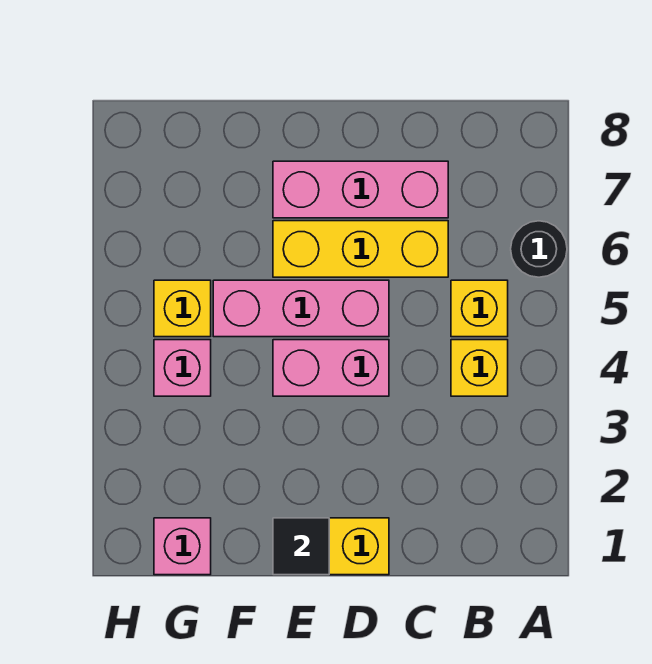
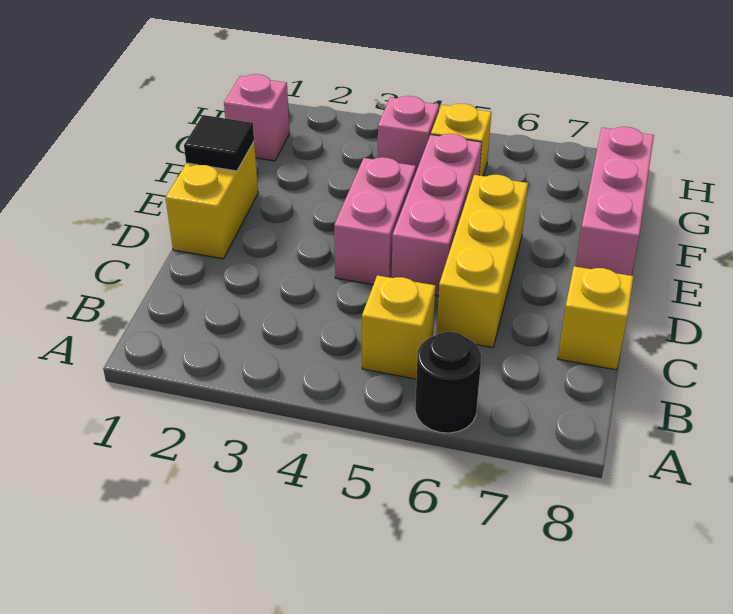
yellow 1x1 brick [451,340,508,396] -> yellow 1x1 brick moved to [558,266,633,370]
pink 1x3 brick [273,161,448,218] -> pink 1x3 brick moved to [575,127,654,276]

